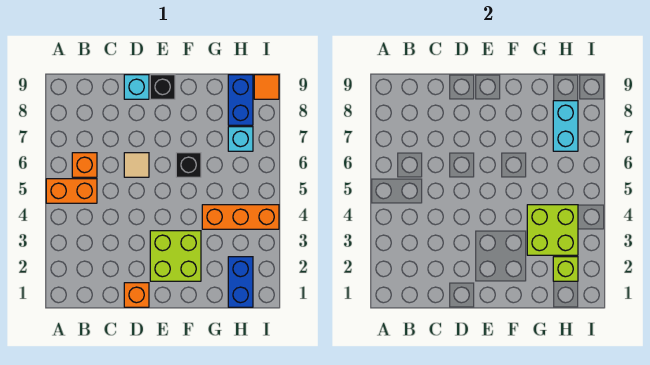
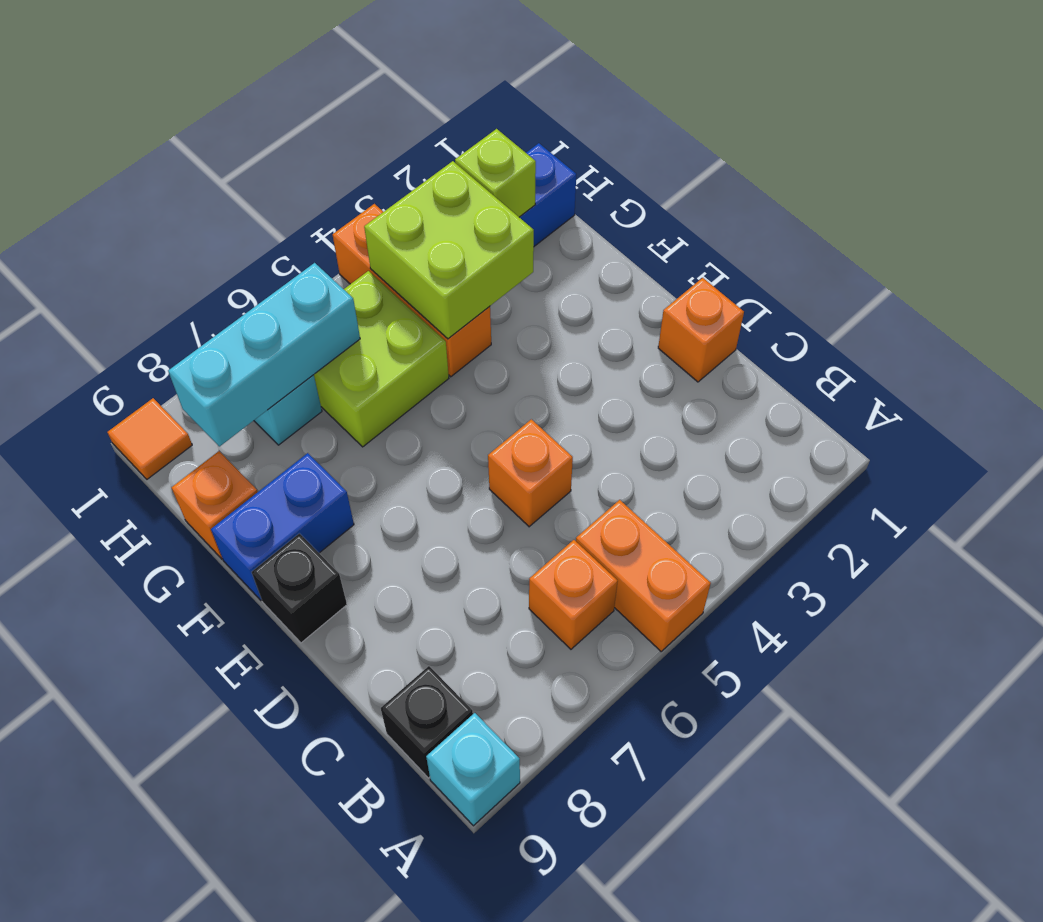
none -> orange 1x1 brick [488,419,573,527]
tan 1x1 tile [124,153,149,177] -> none
cyan 1x1 brick [124,75,149,99] -> cyan 1x1 brick moved to [426,713,520,826]
lime 2x2 brick [150,231,201,281] -> lime 2x2 brick moved to [314,271,449,447]
black 1x1 brick [176,153,201,177] -> black 1x1 brick moved to [381,666,473,778]
none -> orange 1x1 brick [171,451,257,559]
cyan 1x2 brick [553,101,578,151] -> cyan 1x3 brick [168,263,360,446]
blue 1x2 brick [228,75,253,125] -> blue 1x2 brick moved to [211,453,354,600]

